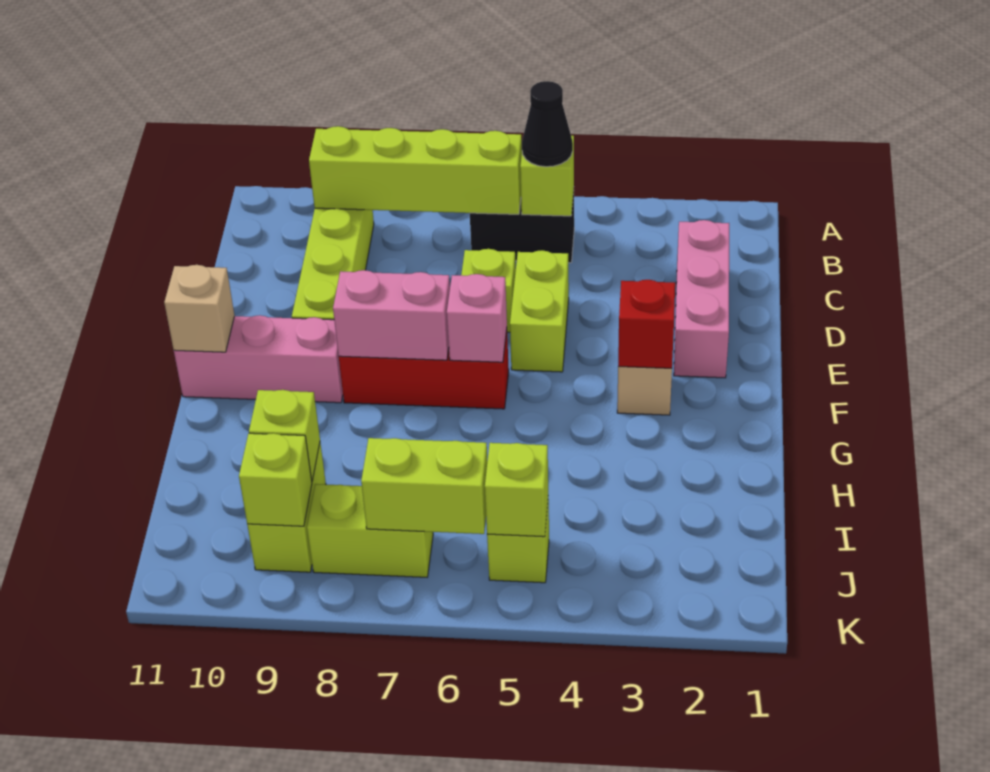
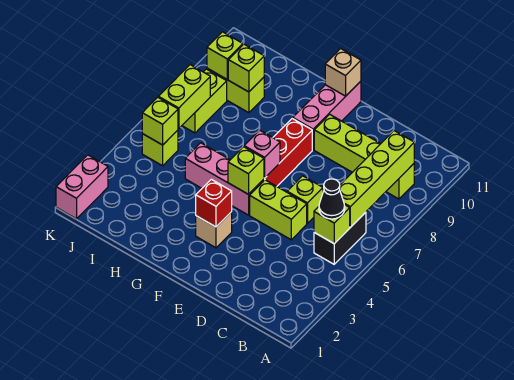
pink 1x3 brick [674,220,729,378] -> pink 1x3 brick moved to [185,143,264,215]
none -> lime 1x1 brick [228,147,264,194]
pink 1x2 brick [333,270,450,360] -> pink 1x2 brick moved to [56,155,108,219]

